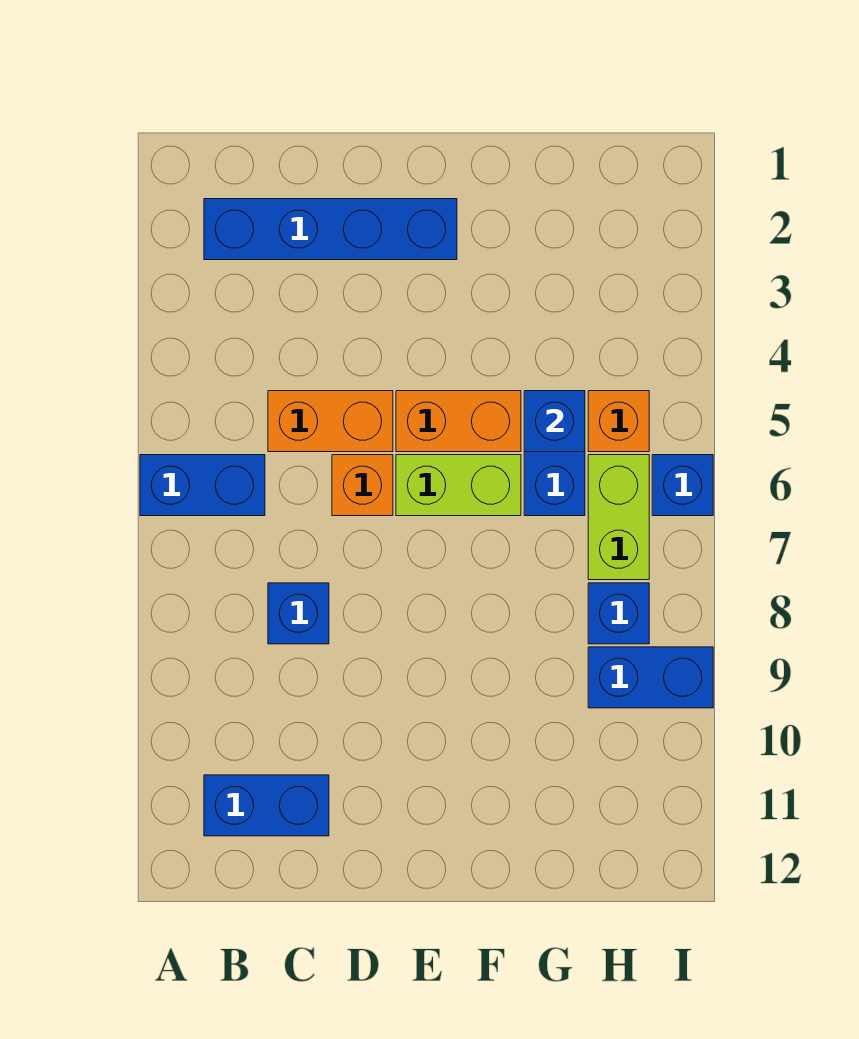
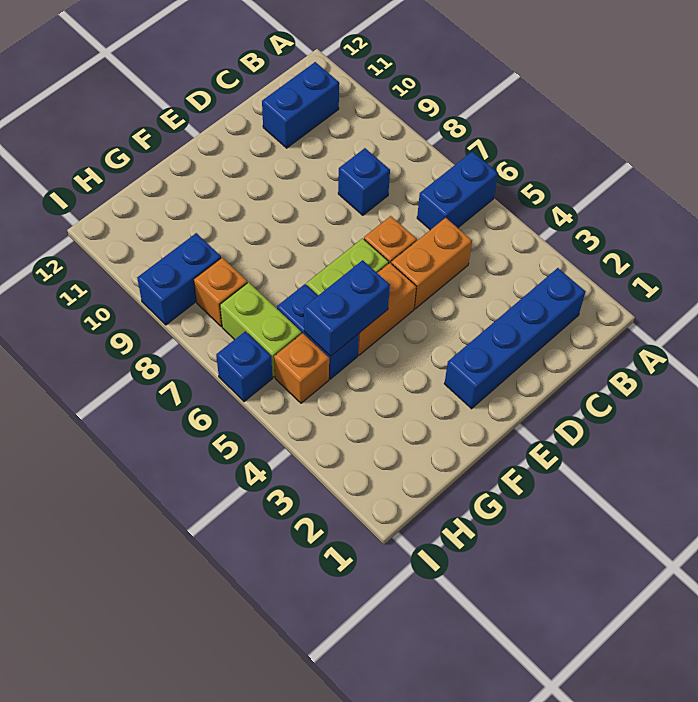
blue 1x1 brick [524,391,585,452] -> blue 1x2 brick [304,260,390,356]
blue 1x1 brick [588,583,649,644] -> orange 1x1 brick [194,258,247,326]

